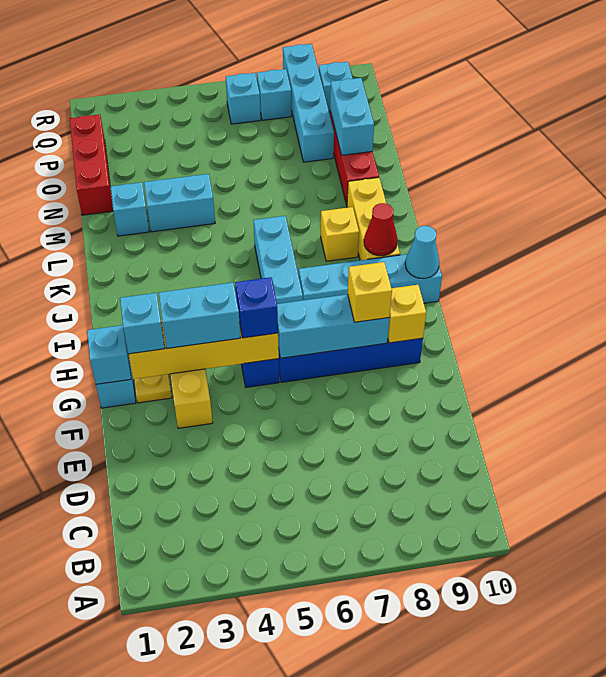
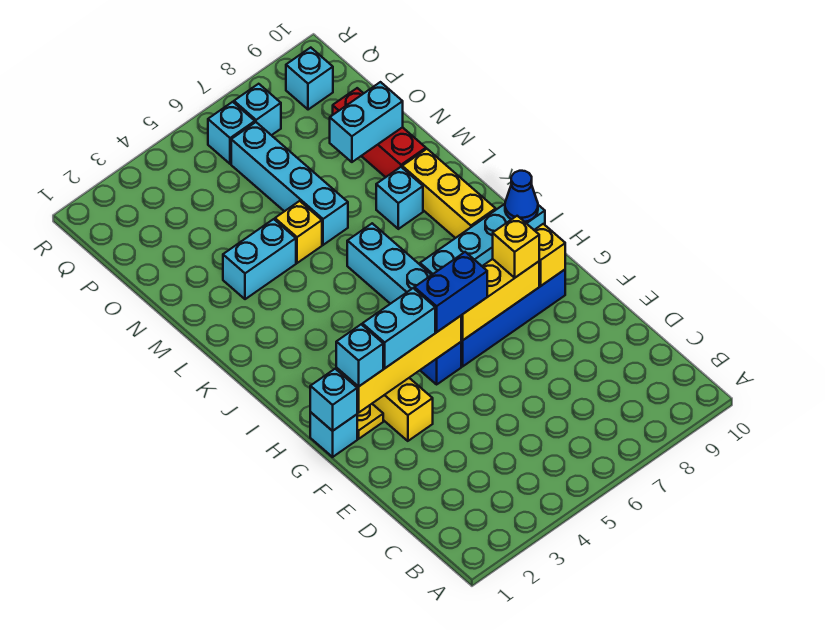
blue 1x1 brick [235,277,278,338] -> blue 1x2 brick [414,252,487,332]
cyan 1x3 brick [277,294,389,358] -> yellow 1x3 brick [461,259,539,340]
cyan 1x1 cone [405,226,439,278] -> blue 1x1 cone [505,171,538,222]
red 1x1 cone [364,203,397,256] -> none
yellow 1x1 brick [321,207,359,261] -> yellow 1x1 brick moved to [275,201,322,263]
cyan 1x1 brick [110,182,149,236] -> cyan 1x1 brick moved to [376,167,423,229]
red 1x3 brick [70,115,113,215] -> none
cyan 1x2 brick [330,78,374,155] -> cyan 1x2 brick turned to [330,82,403,162]
cyan 1x4 brick [283,44,334,162] -> cyan 1x4 brick moved to [231,122,348,245]

